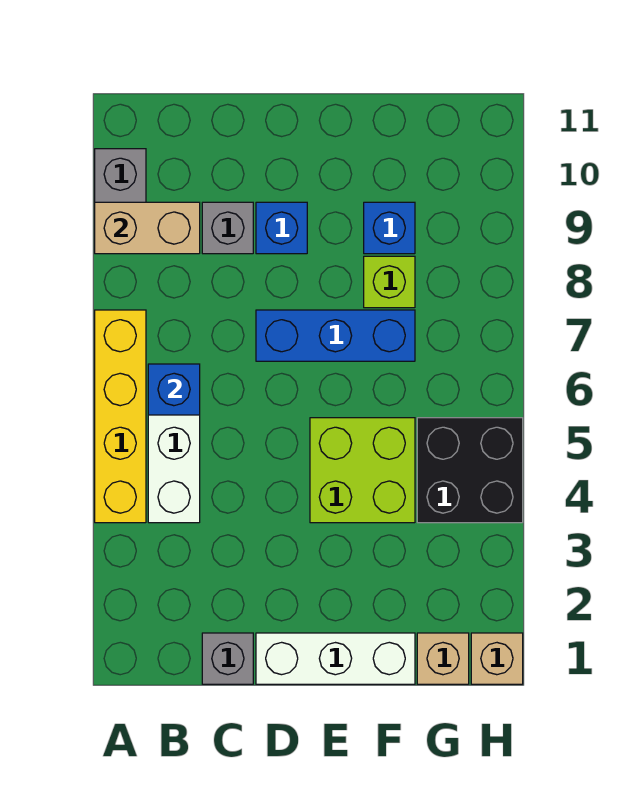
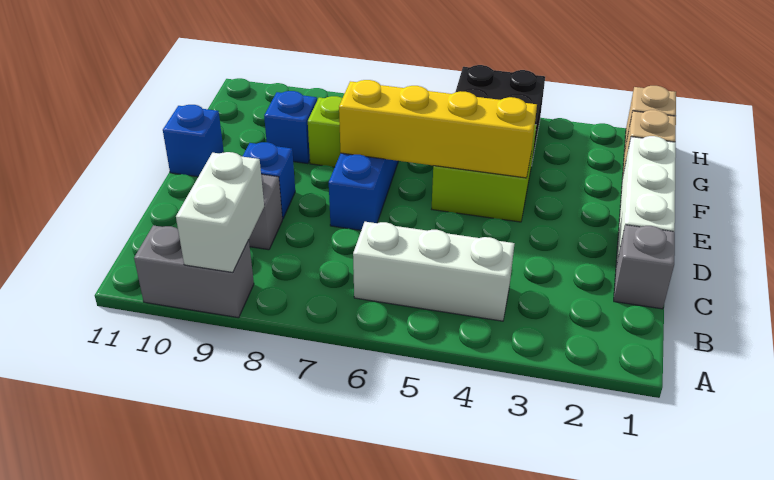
yellow 1x4 brick [95,310,146,523] -> yellow 1x4 brick moved to [339,80,537,178]
tan 1x2 brick [95,202,200,254] -> white 1x2 brick [176,152,264,272]
blue 1x1 brick [148,364,200,415] -> blue 1x1 brick moved to [163,105,224,177]

